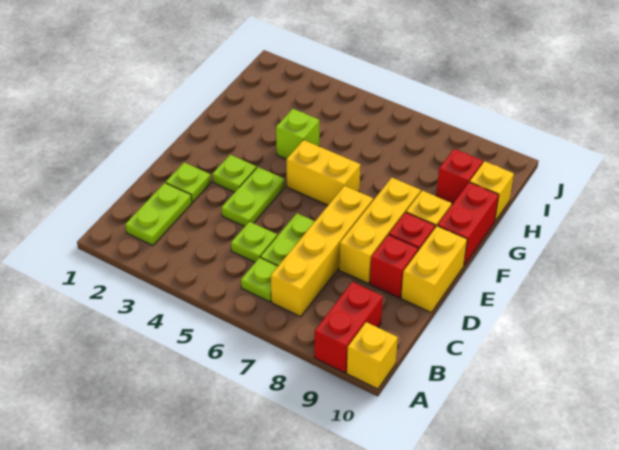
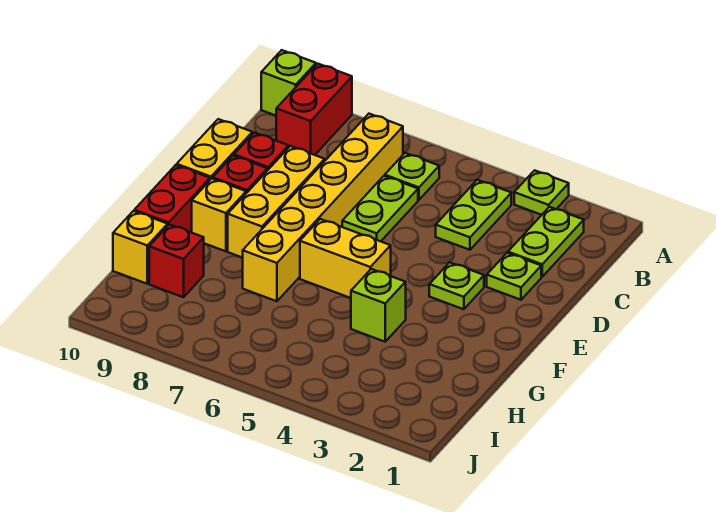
yellow 1x1 brick [347,322,398,389] -> lime 1x1 brick [261,50,316,116]
yellow 1x4 brick [271,186,373,317] -> yellow 1x6 brick [243,114,403,301]
lime 1x1 plate [231,222,277,262] -> lime 1x1 plate moved to [514,170,569,215]
lime 1x2 plate [221,167,285,227] -> lime 1x2 plate moved to [436,180,511,250]

